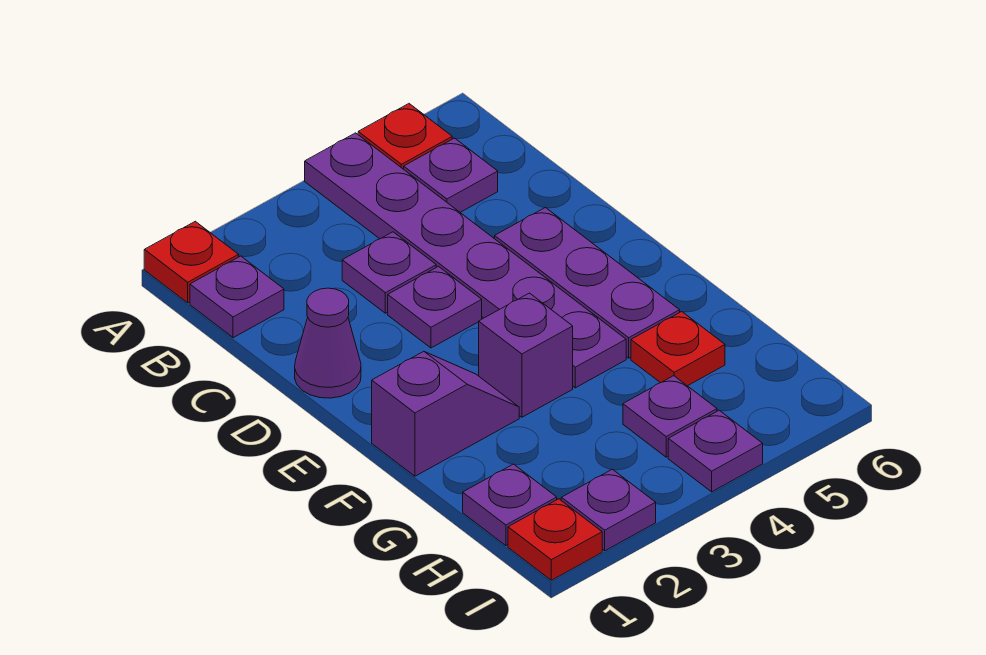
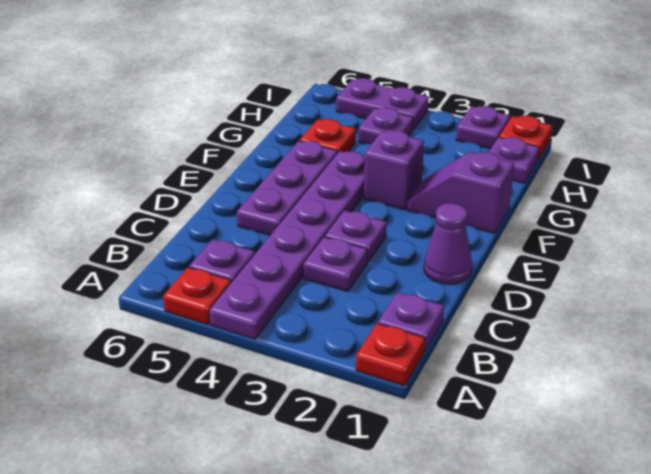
purple 1x1 plate [668,410,763,492] -> purple 1x2 plate [336,78,429,130]

